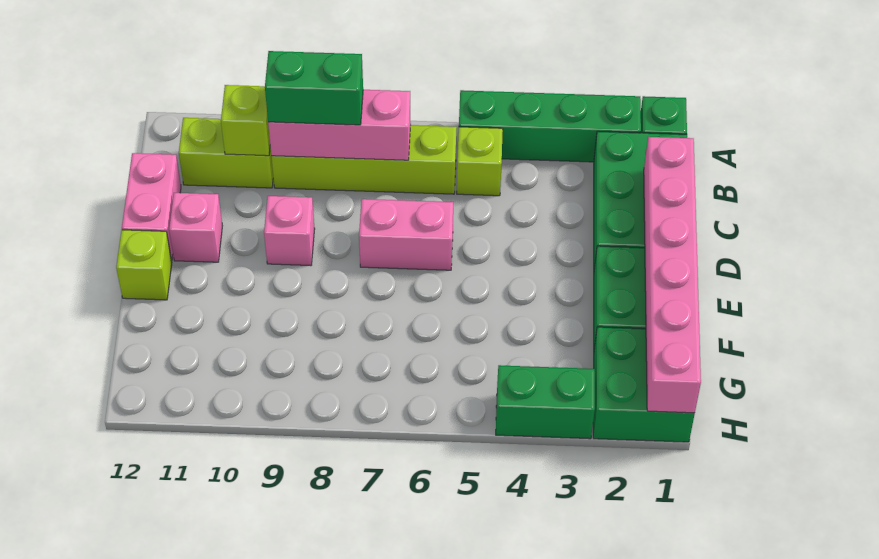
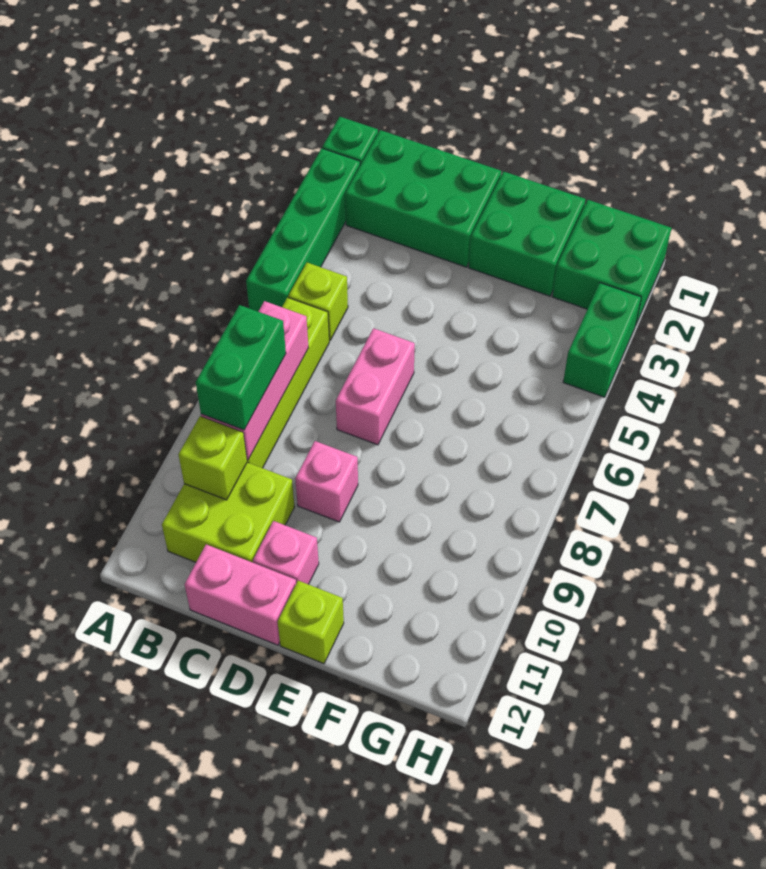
lime 1x2 brick [179,118,273,188] -> lime 2x2 brick [162,462,294,563]
pink 1x6 brick [644,137,701,413] -> none

